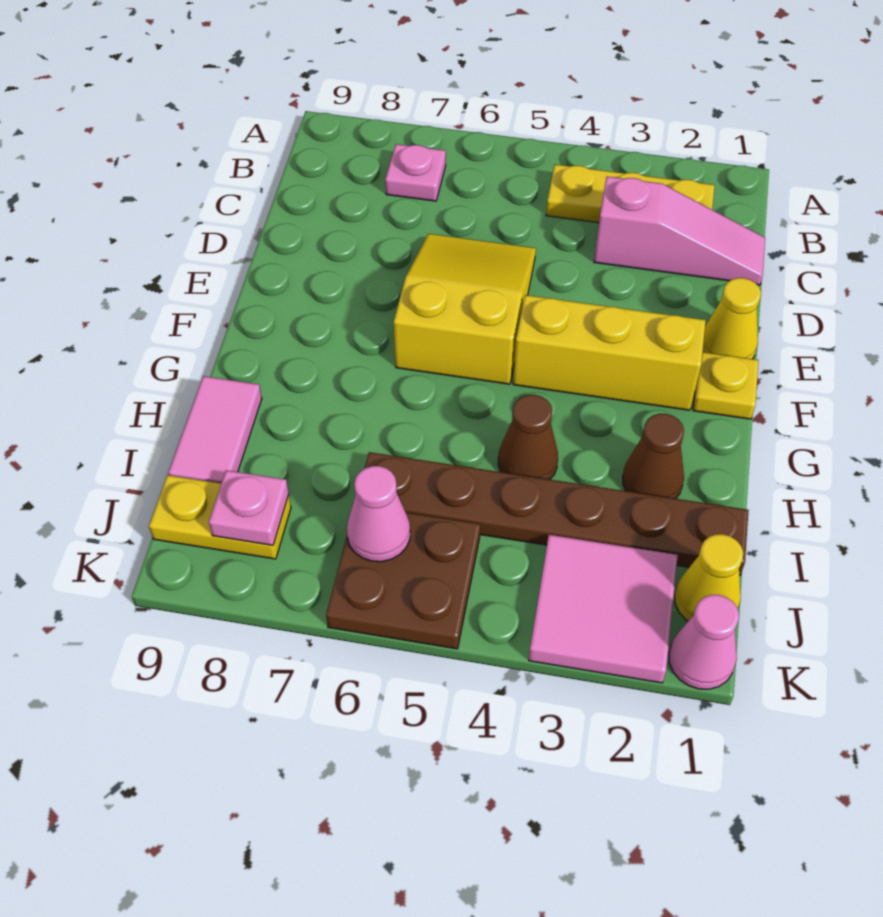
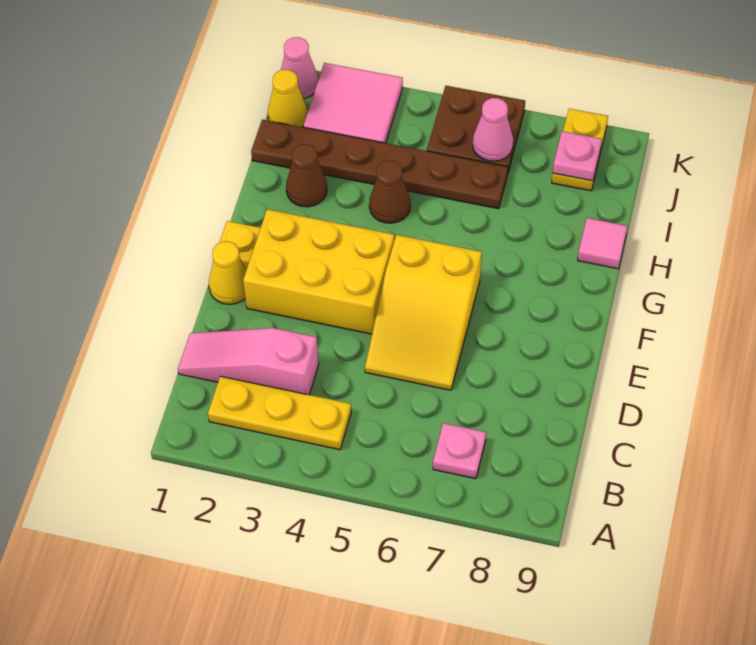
yellow 1x3 brick [513,295,706,410] -> yellow 2x3 brick [243,209,394,334]
pink 1x2 tile [168,376,262,483] -> pink 1x1 tile [578,218,627,269]
yellow 1x2 plate [149,475,291,559] -> yellow 1x2 plate turned to [552,109,608,191]

